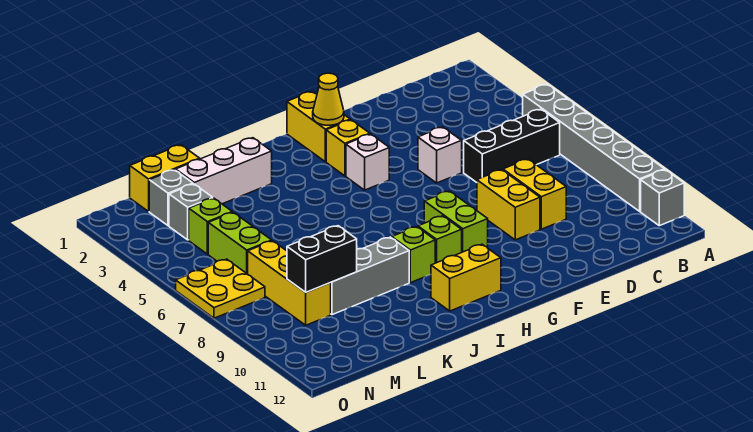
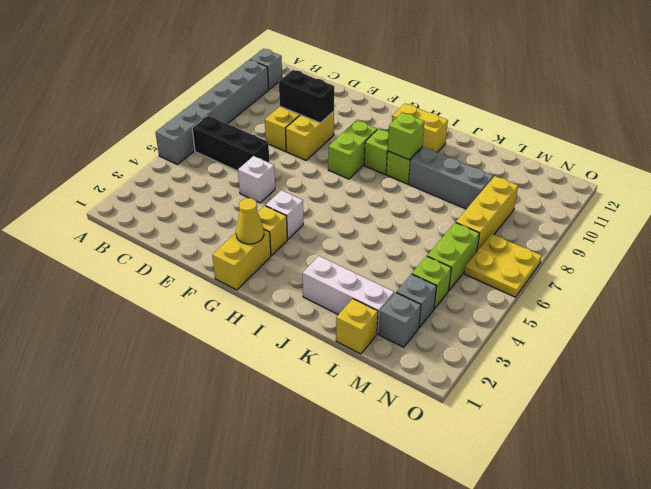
none -> lime 1x1 brick [388,113,424,160]
yellow 1x2 brick [130,145,200,211] -> yellow 1x1 brick [336,299,378,354]
black 1x2 brick [287,226,357,292] -> black 1x2 brick moved to [279,70,334,123]

